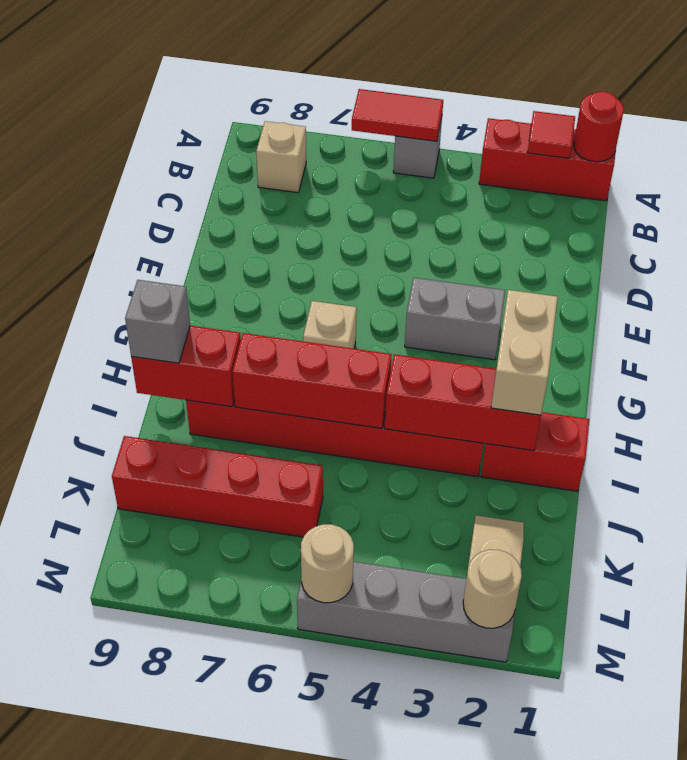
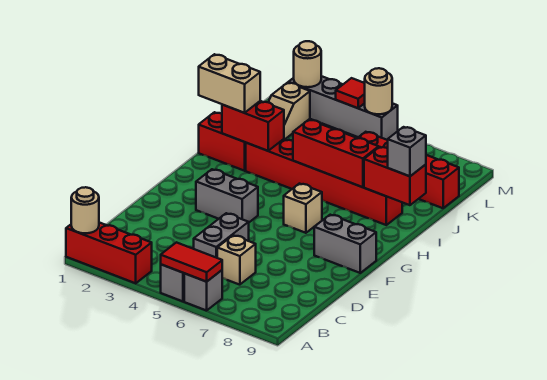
red 1x1 round brick [574,91,624,162] -> tan 1x1 round brick [71,187,99,233]
red 1x1 tile [527,111,575,158] -> red 1x1 tile moved to [336,78,365,108]
none -> grey 1x1 brick [184,270,222,311]
tan 1x1 brick [256,121,306,193] -> tan 1x1 brick moved to [217,235,256,285]
none -> grey 1x2 brick [194,213,249,258]
none -> grey 1x2 brick [314,215,376,273]
tan 1x2 brick [491,290,558,415] -> tan 1x2 brick turned to [199,54,260,113]
red 1x3 brick [385,354,541,451] -> red 1x2 brick [222,101,284,151]

